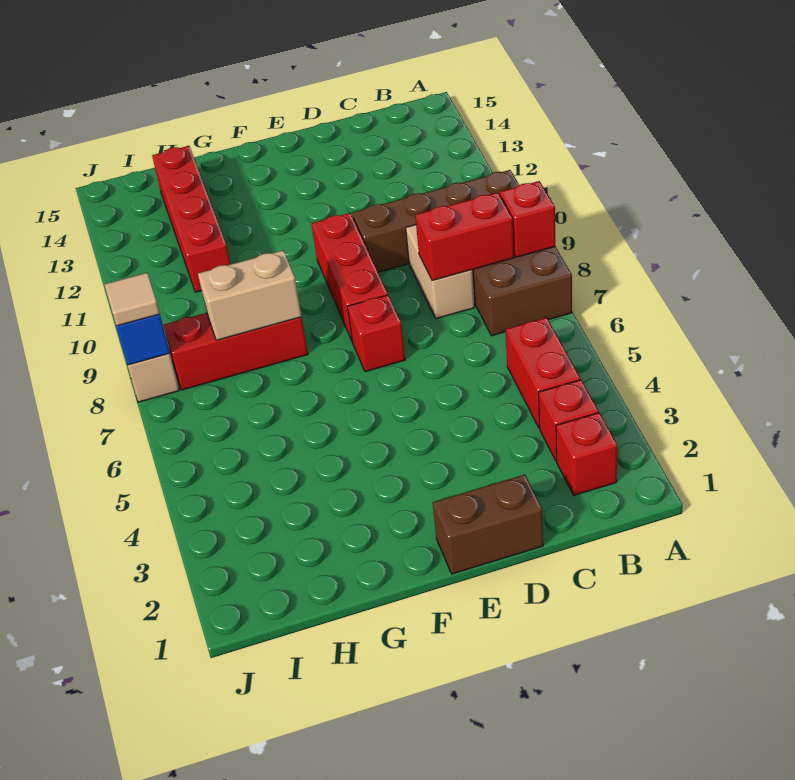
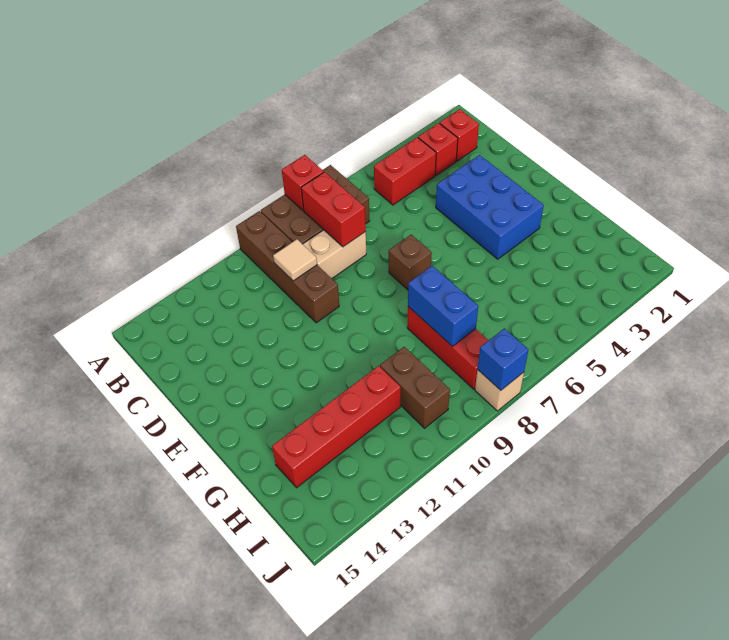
brown 1x2 brick [433,475,543,574] -> brown 1x2 brick moved to [380,347,450,428]
none -> blue 2x3 brick [436,155,544,259]
red 1x1 brick [348,295,405,372] -> brown 1x1 brick [389,235,432,290]
red 1x3 brick [311,213,388,341] -> none
tan 1x2 brick [198,250,302,340] -> blue 1x2 brick [408,266,478,346]
tan 1x1 tile [104,273,160,326] -> tan 1x1 tile moved to [273,239,317,281]

